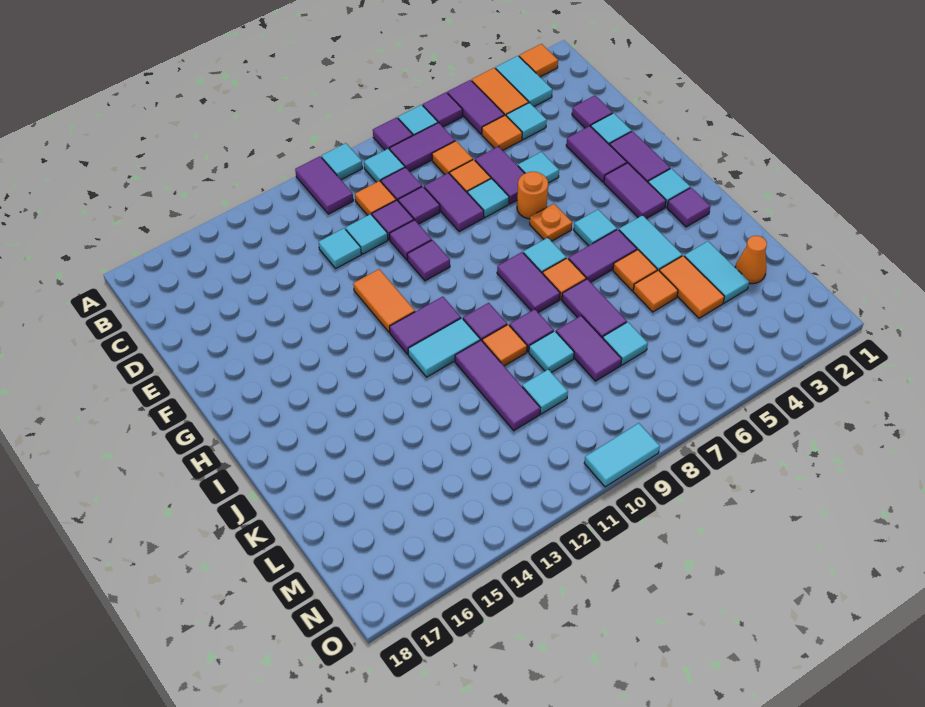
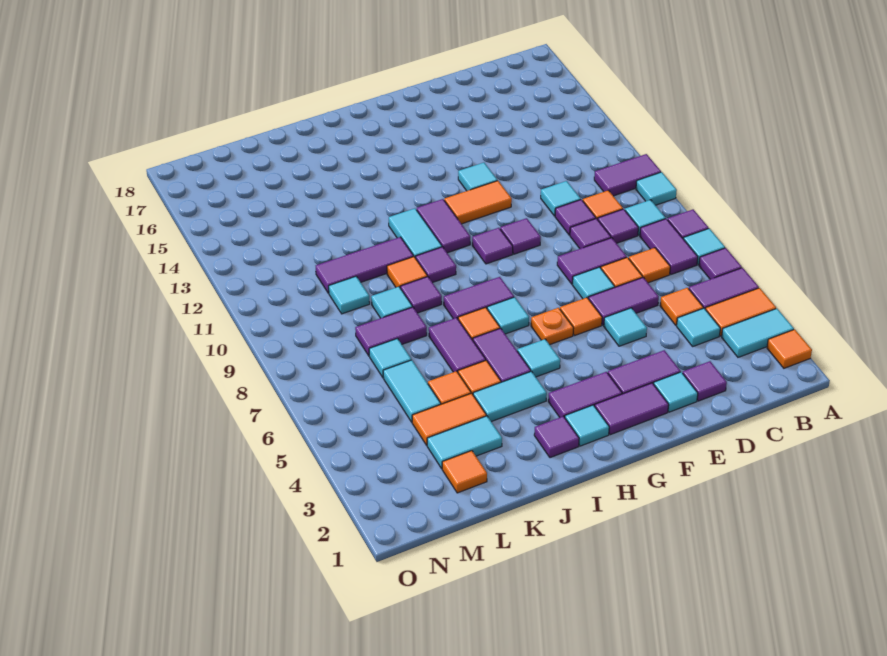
cyan 1x1 tile [319,228,361,268] -> cyan 1x1 tile moved to [458,163,497,191]
purple 1x1 tile [390,220,432,260] -> purple 1x1 tile moved to [472,228,513,264]
orange 1x1 round brick [517,171,548,219] -> orange 1x1 tile [560,298,602,336]
purple 1x2 tile [562,279,627,338] -> purple 1x2 tile turned to [429,318,486,372]
orange 1x1 cone [735,235,767,284] -> orange 1x1 tile [442,451,487,493]
cyan 1x2 tile [584,423,660,487] -> cyan 1x2 tile moved to [383,360,441,422]

